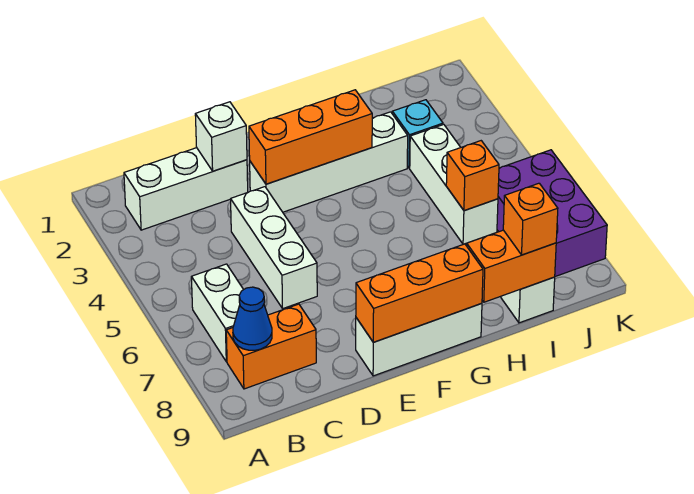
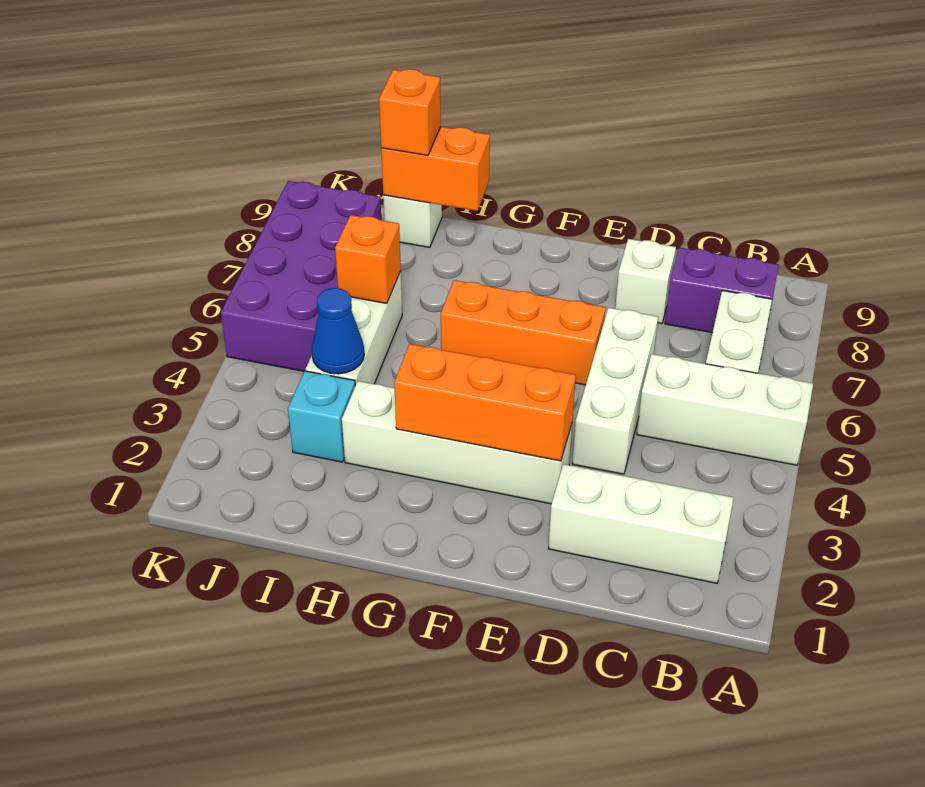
orange 1x2 brick [226,304,316,389] -> purple 1x2 brick [665,247,779,333]
blue 1x1 cone [233,287,272,350] -> blue 1x1 cone moved to [312,288,364,374]
white 1x1 brick [195,102,247,171] -> white 1x1 brick moved to [615,239,676,324]
white 1x3 brick [356,303,482,376] -> white 1x3 brick moved to [637,354,813,465]
orange 1x3 brick [356,244,483,342] -> orange 1x3 brick moved to [441,280,606,385]
purple 2x3 brick [497,150,607,277] -> purple 2x4 brick [221,181,381,371]

